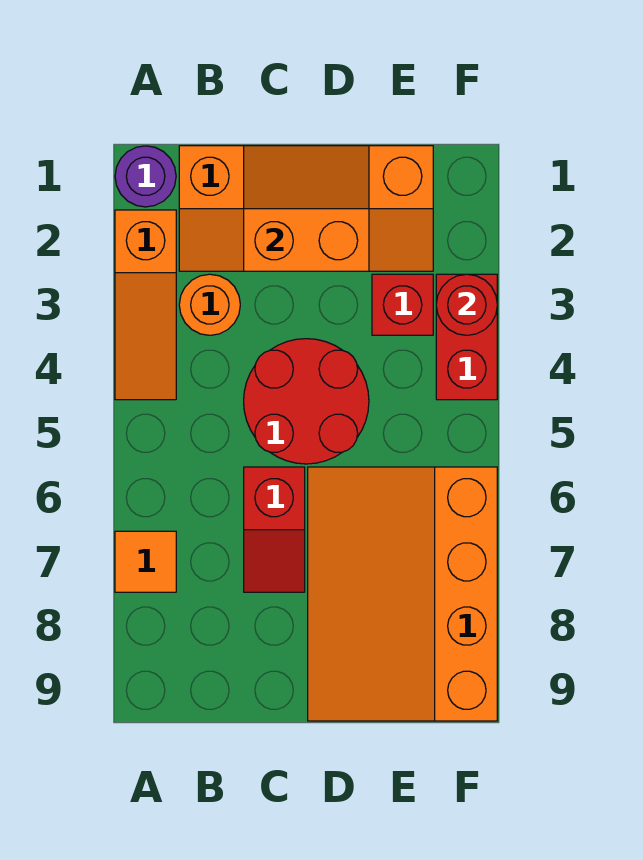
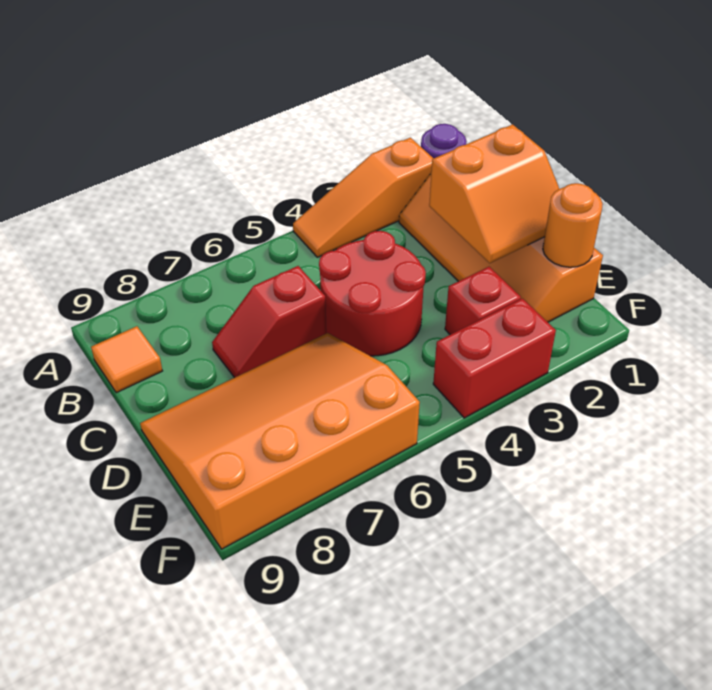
orange 1x1 tile [115,531,176,592] -> orange 1x1 tile moved to [91,326,162,393]
orange 1x1 round brick [179,274,240,335] -> orange 1x1 round brick moved to [543,183,603,267]
orange 2x2 slope [244,146,369,271] -> orange 2x2 slope turned to [429,124,559,263]
red 1x1 round brick [436,274,497,335] -> none

